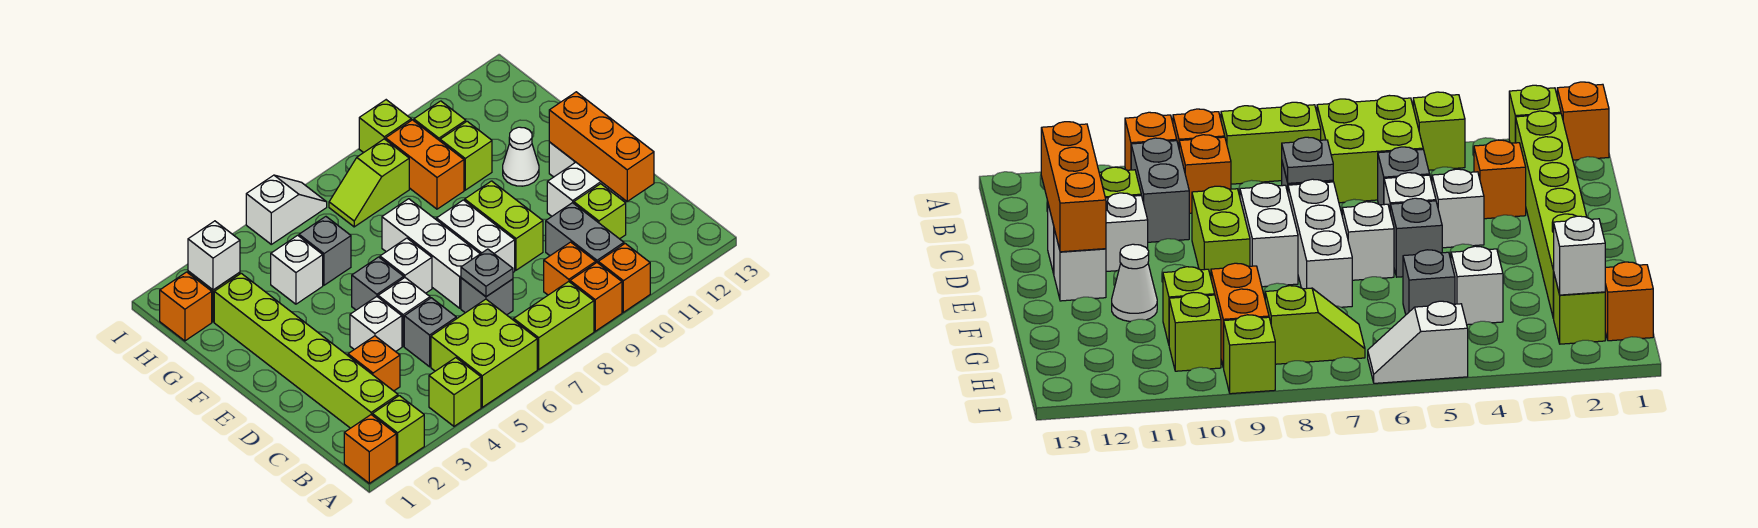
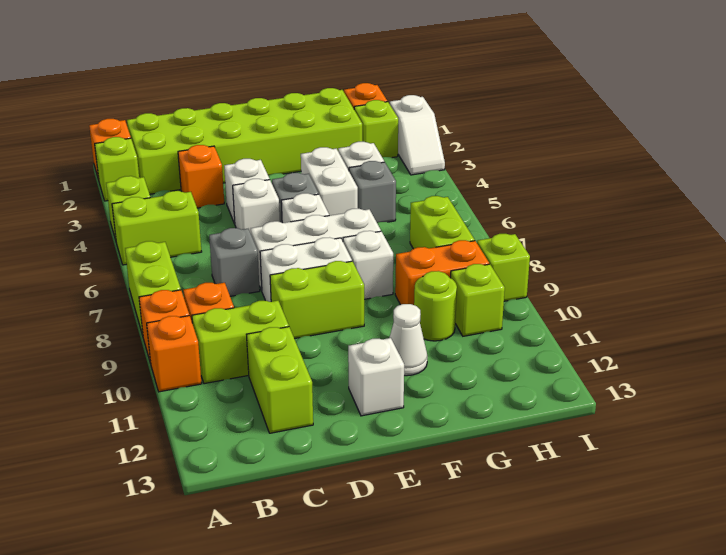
lime 2x2 brick [431,299,537,407] -> lime 1x2 brick [112,191,202,265]
lime 1x6 brick [214,273,398,428] -> lime 2x6 brick [127,88,362,194]
grey 1x2 brick [546,203,624,263] -> lime 1x2 brick [192,301,289,384]
grey 1x1 brick [404,298,456,367] -> none
grey 1x1 plate [461,249,513,297] -> none
lime 1x1 brick [574,184,626,239] -> lime 1x2 brick [246,327,313,433]
orange 1x3 brick [549,92,654,202] -> none
white 1x2 brick [547,162,623,216] -> white 1x2 brick moved to [301,147,358,216]
lime 1x1 brick [440,121,492,190] -> lime 1x1 round brick [414,271,457,341]
white 1x1 brick [188,221,240,290] -> white 1x1 brick moved to [343,231,393,299]
lime 1x2 slope [329,139,409,227] -> lime 1x2 brick [410,196,475,249]
white 1x2 slope [246,175,327,244] -> white 1x2 slope moved to [390,95,445,175]

